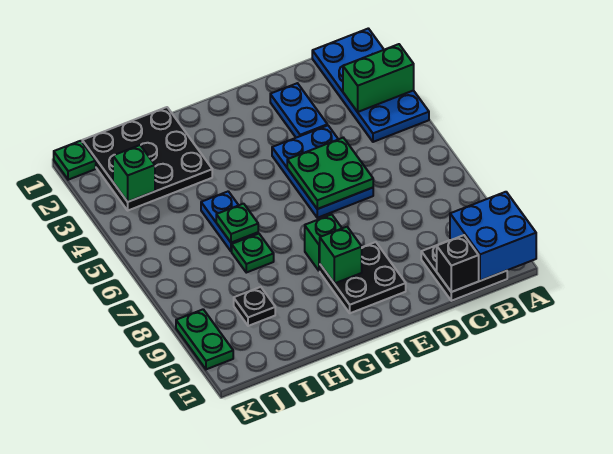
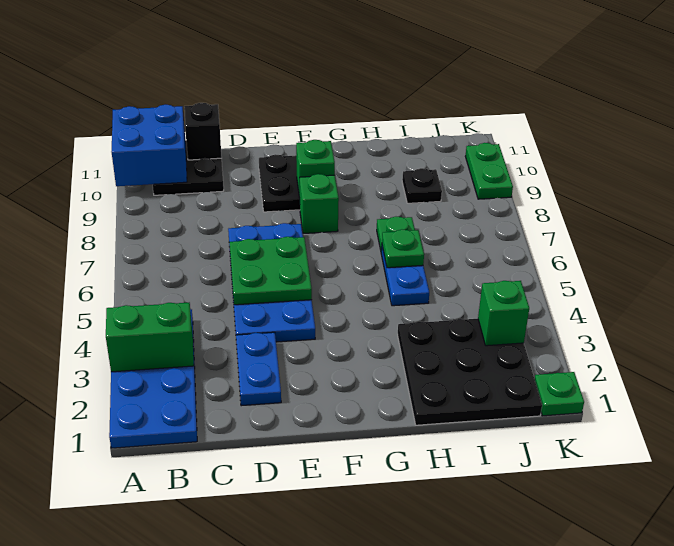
blue 2x3 plate [272,125,373,218] -> blue 2x4 plate [228,223,315,342]

